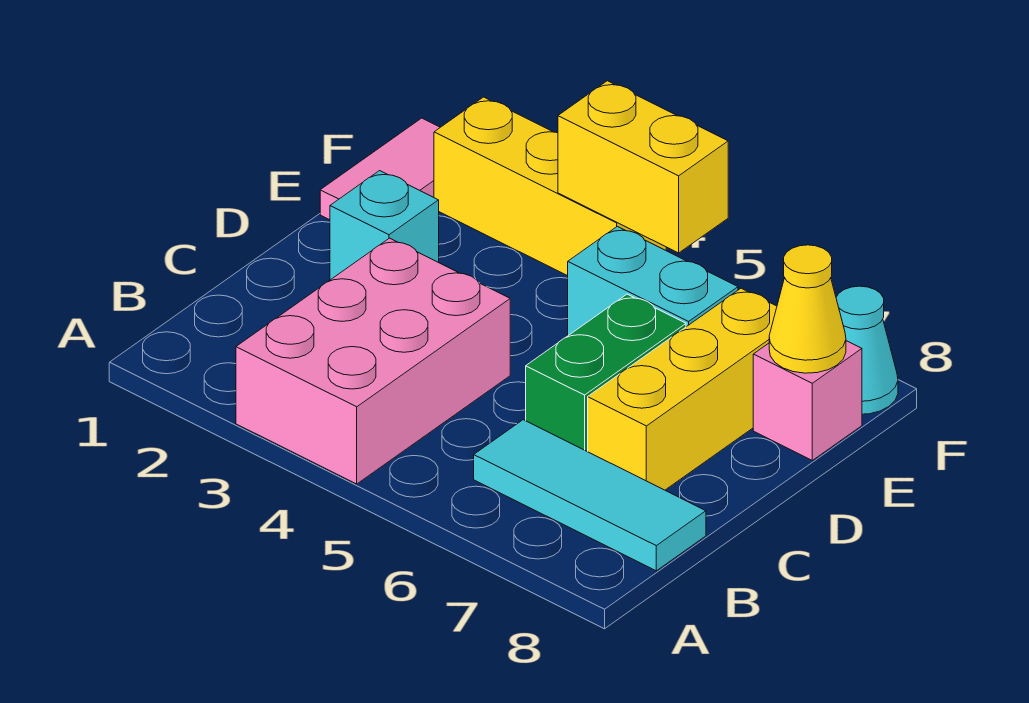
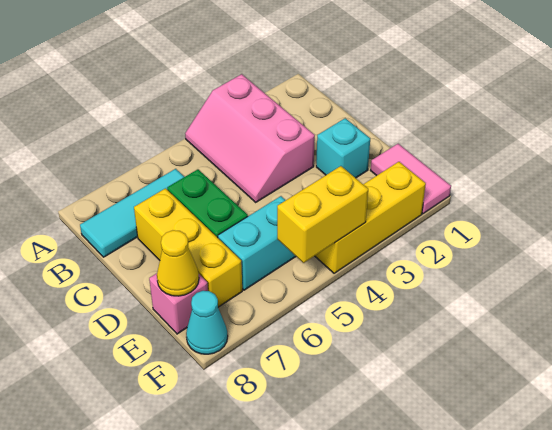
pink 2x3 brick [236,238,510,484] -> pink 2x3 slope [185,74,315,202]

